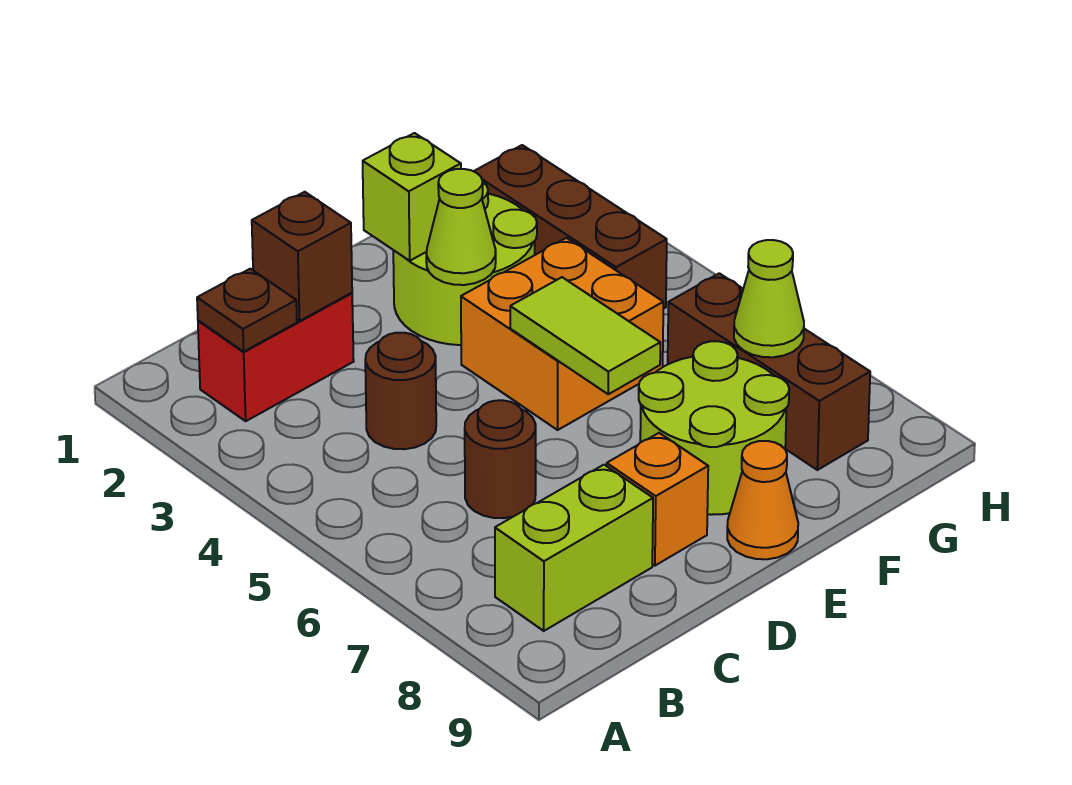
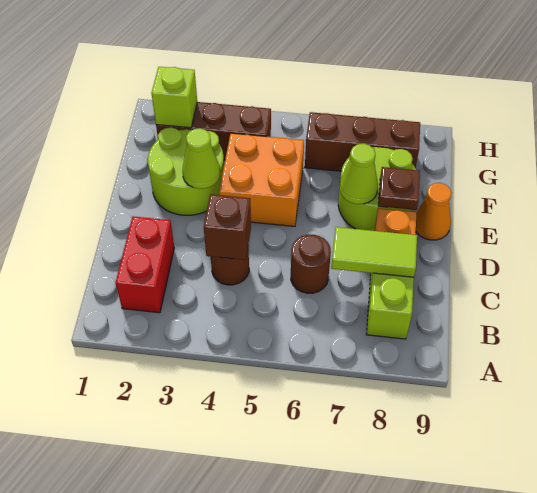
brown 1x1 plate [197,269,297,352] -> brown 1x1 plate moved to [378,167,420,210]
brown 1x1 brick [252,192,352,321] -> brown 1x1 brick moved to [204,194,251,260]
lime 1x1 brick [363,133,461,261] -> lime 1x1 brick moved to [151,67,197,128]
lime 1x2 tile [510,277,660,394] -> lime 1x2 tile moved to [331,227,417,277]
lime 1x1 cone [734,240,804,357] -> lime 1x1 cone moved to [340,144,378,204]

